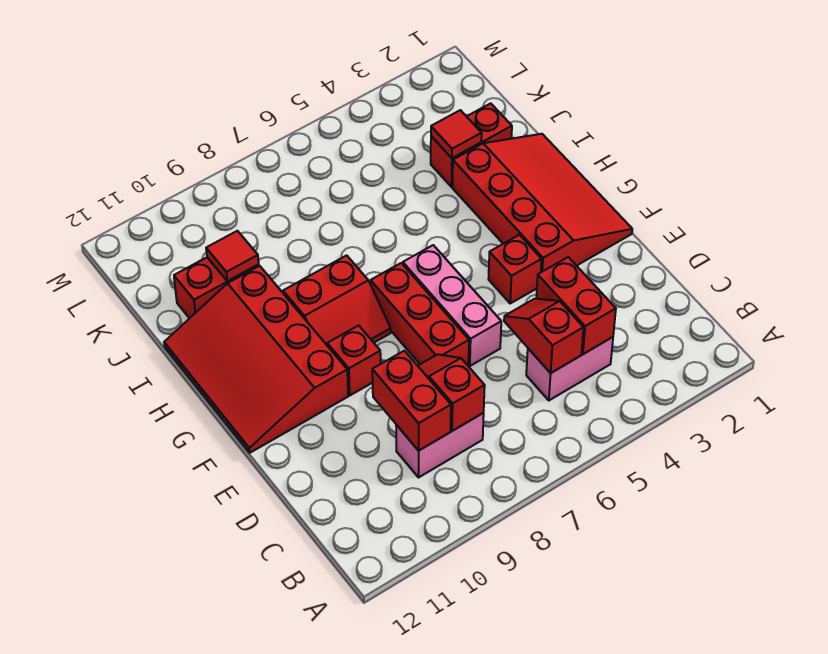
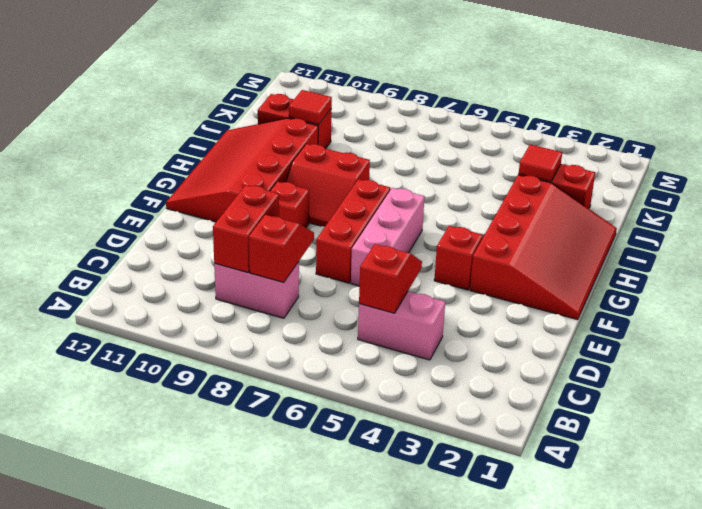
red 1x2 brick [536,257,616,354] -> none

